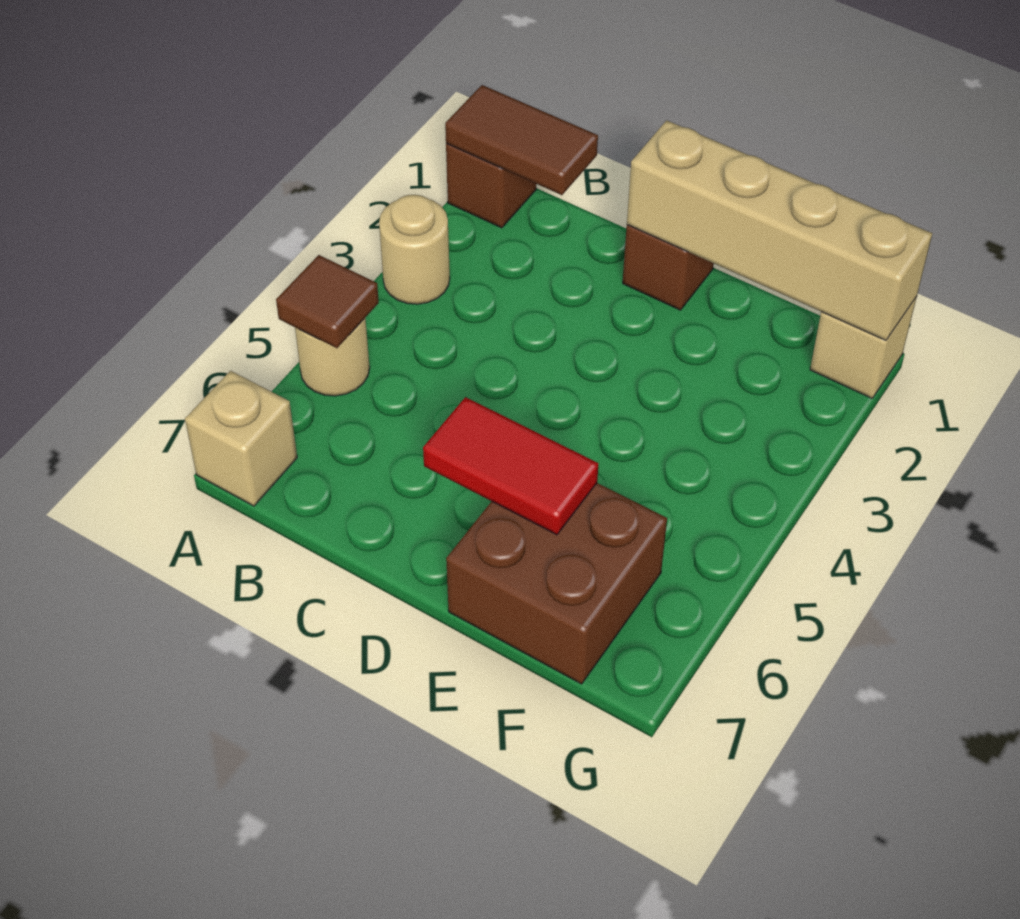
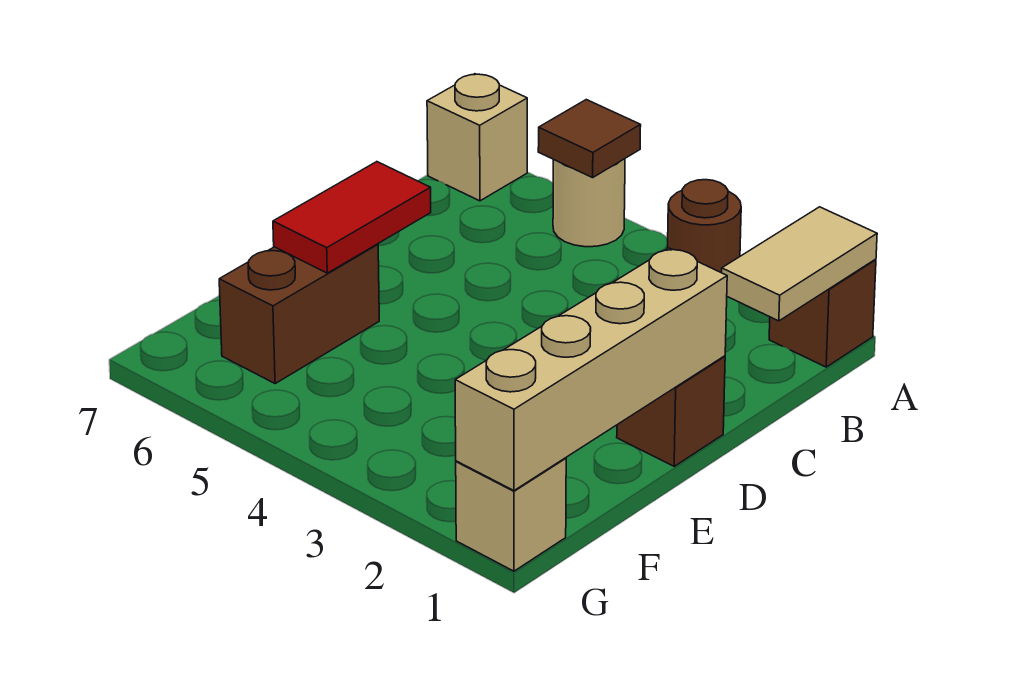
brown 1x2 tile [445,85,598,195] -> tan 1x2 tile [722,207,877,321]
tan 1x1 round brick [379,195,450,304] -> brown 1x1 round brick [668,180,741,273]
brown 2x2 brick [446,483,667,684] -> brown 1x2 brick [219,244,379,384]

